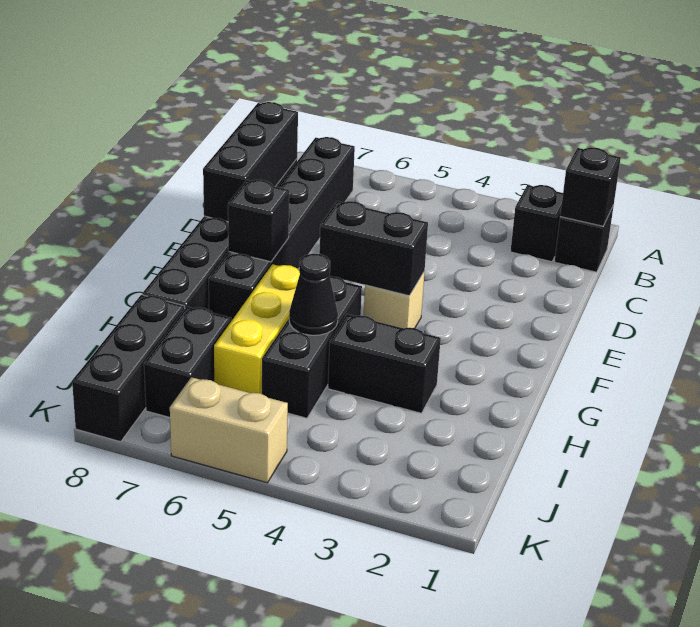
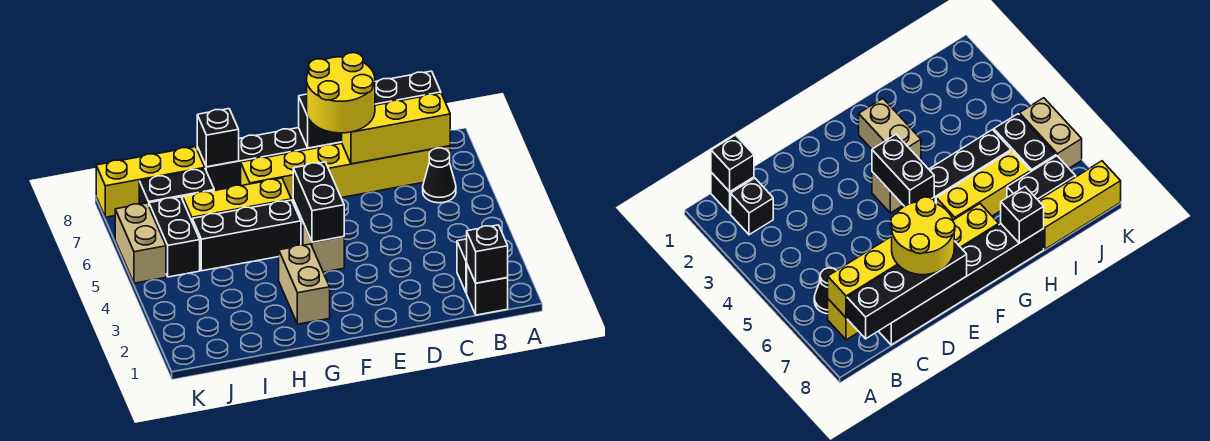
black 1x6 brick [209,137,355,321] -> yellow 1x6 brick [241,143,450,206]
none -> yellow 1x3 brick [342,93,450,164]
black 1x3 brick [203,102,298,222] -> black 1x4 brick [299,71,441,148]
none -> yellow 2x2 round brick [307,53,375,133]
black 1x1 brick [228,180,289,262] -> black 1x1 brick moved to [197,109,239,167]
none -> tan 1x2 brick [279,244,330,324]
black 1x2 brick [328,314,441,413] -> black 1x2 brick moved to [149,197,200,277]
black 1x1 cone [289,253,338,335] -> black 1x1 cone moved to [423,148,456,203]
black 1x3 brick [72,295,185,442] -> yellow 1x3 brick [96,147,205,217]

